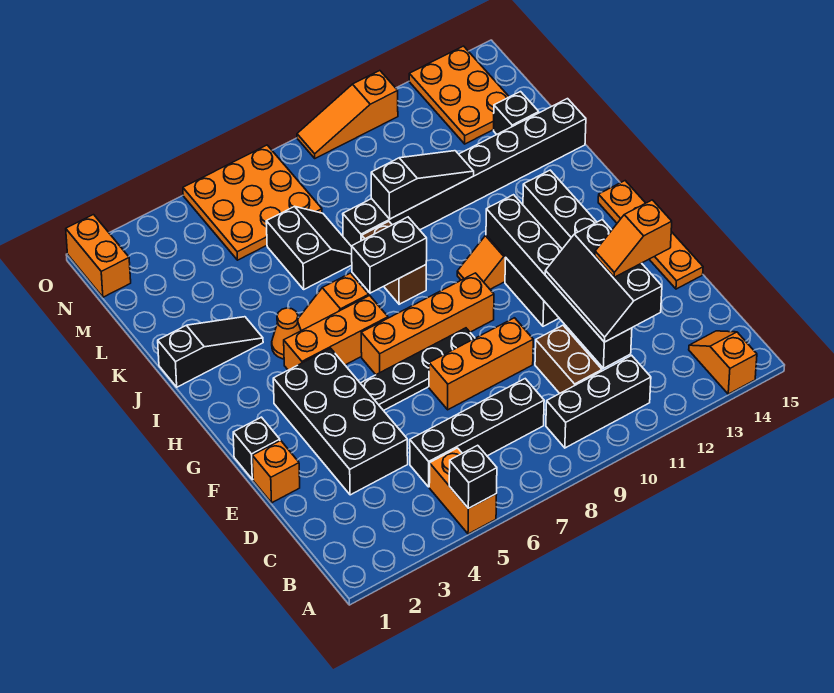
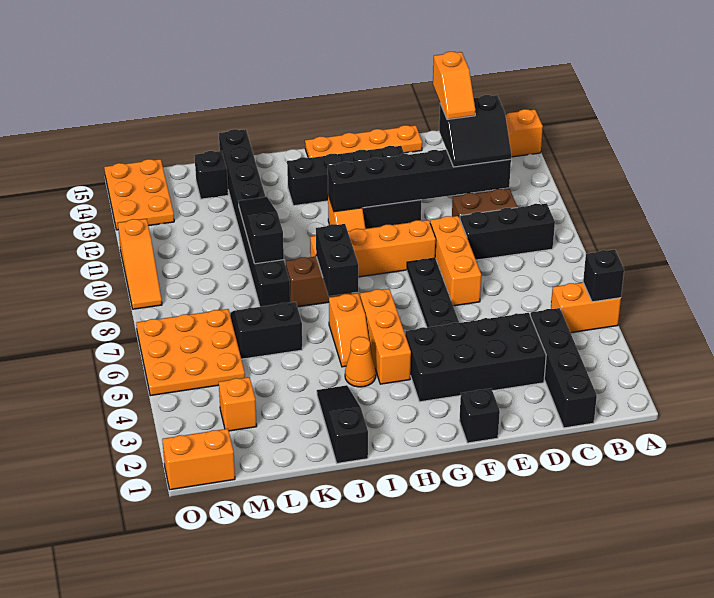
black 1x3 brick [546,355,651,448] -> black 1x3 brick turned to [460,203,555,260]
black 1x4 brick [410,379,544,487] -> black 1x4 brick moved to [530,308,597,428]
black 2x3 slope [545,220,662,342] -> black 2x2 slope [439,95,511,167]
orange 1x1 brick [252,440,300,503] -> orange 1x1 brick moved to [219,377,257,431]
orange 1x4 brick [361,273,494,375] -> orange 1x4 brick turned to [310,220,436,277]
orange 2x3 plate [409,46,509,144] -> orange 2x3 plate turned to [104,159,174,230]

